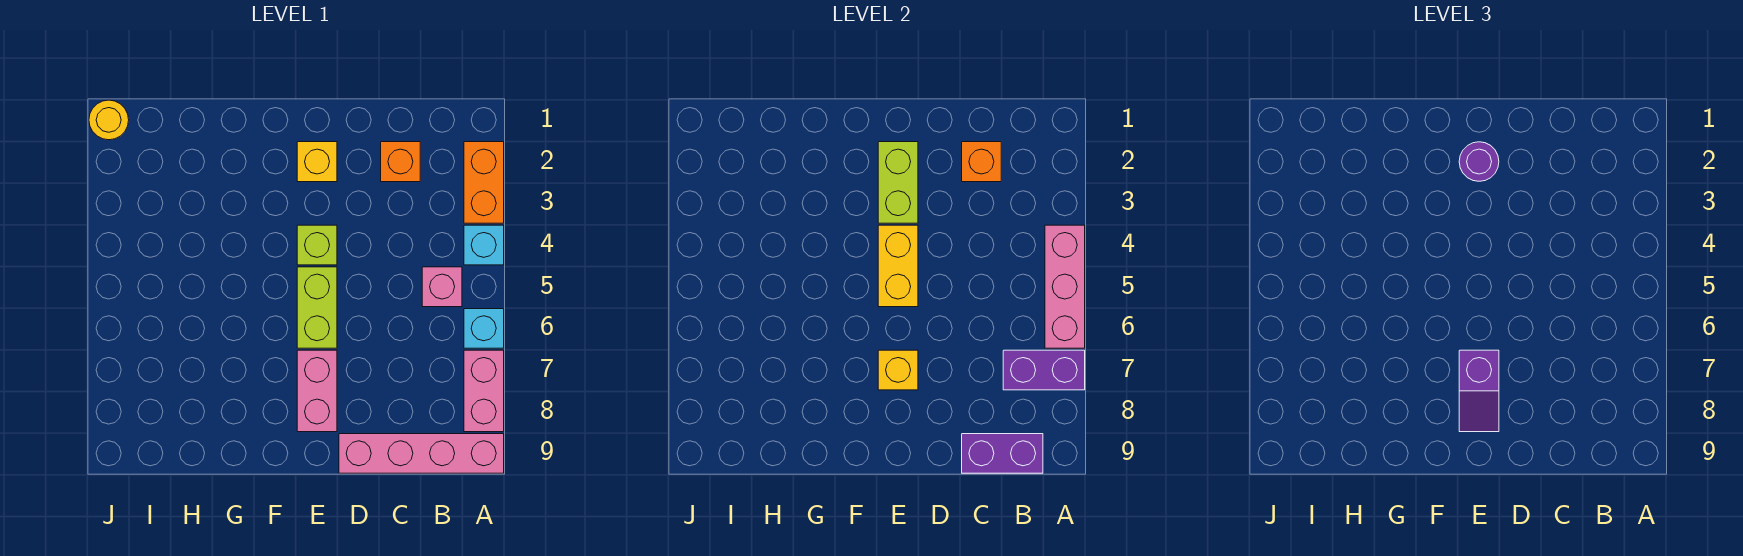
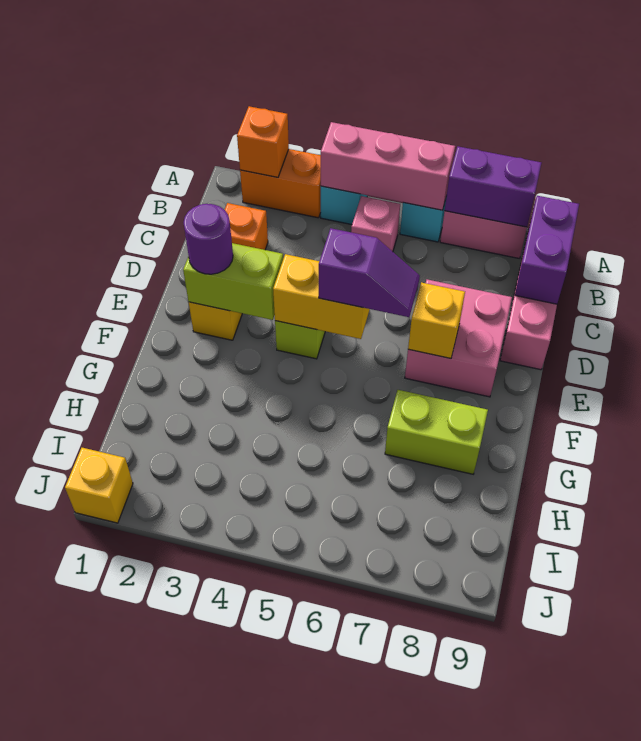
purple 1x2 brick [1003,350,1085,390] -> purple 1x2 brick turned to [445,146,541,227]
orange 1x1 brick [962,142,1001,182] -> orange 1x1 brick moved to [237,106,289,177]
lime 1x2 brick [297,267,337,348] -> lime 1x2 brick moved to [385,390,488,474]
pink 1x2 brick [297,350,337,432] -> pink 2x2 brick [405,279,512,397]
purple 1x2 slope [1459,350,1499,432] -> purple 1x2 slope moved to [319,228,420,317]
yellow 1x1 round brick [89,100,129,140] -> yellow 1x1 brick [65,448,133,523]

